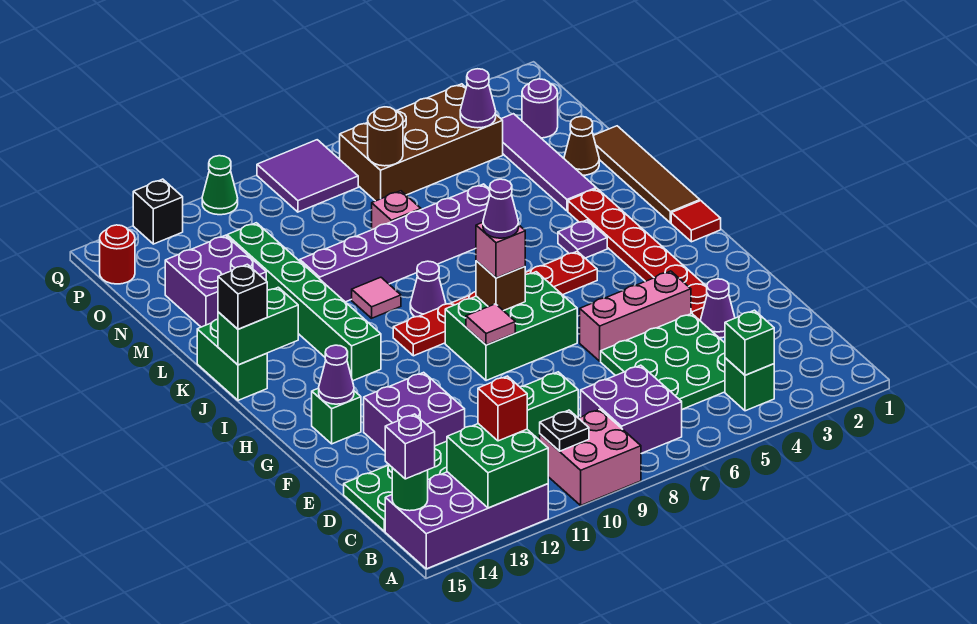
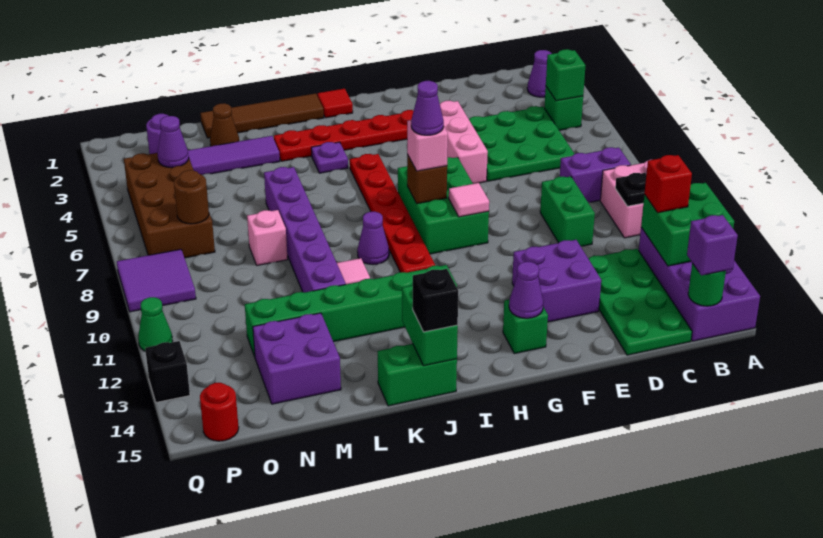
purple 2x2 brick [581,365,682,454] -> purple 1x2 brick [560,147,631,202]
purple 1x1 cone [700,279,735,338] -> purple 1x1 cone moved to [527,50,552,97]

